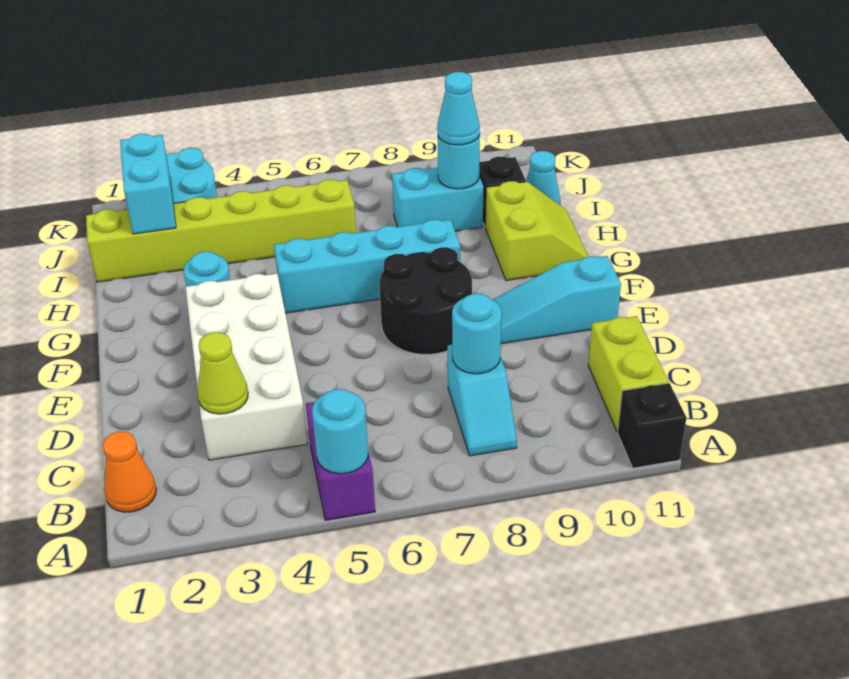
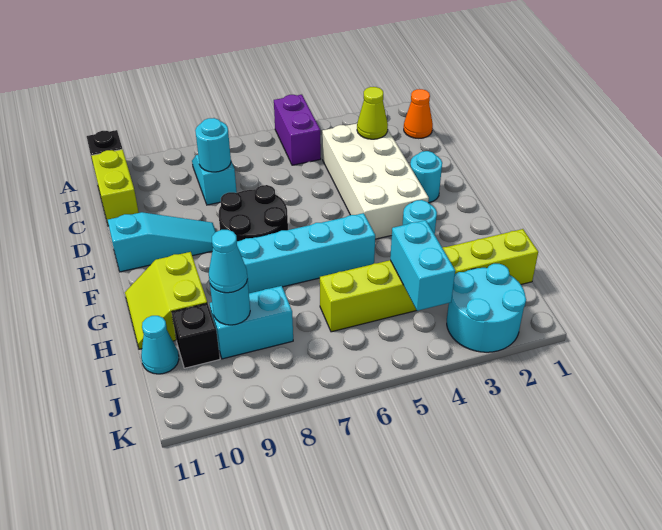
cyan 1x1 round brick [312,389,368,474] -> cyan 1x1 round brick moved to [410,151,442,203]
cyan 1x2 brick [120,134,176,234] -> cyan 1x2 brick moved to [390,220,455,311]

